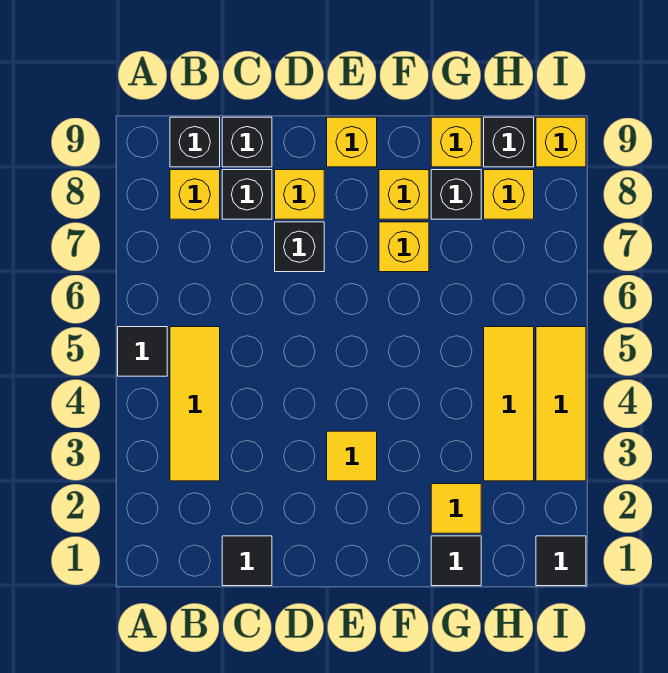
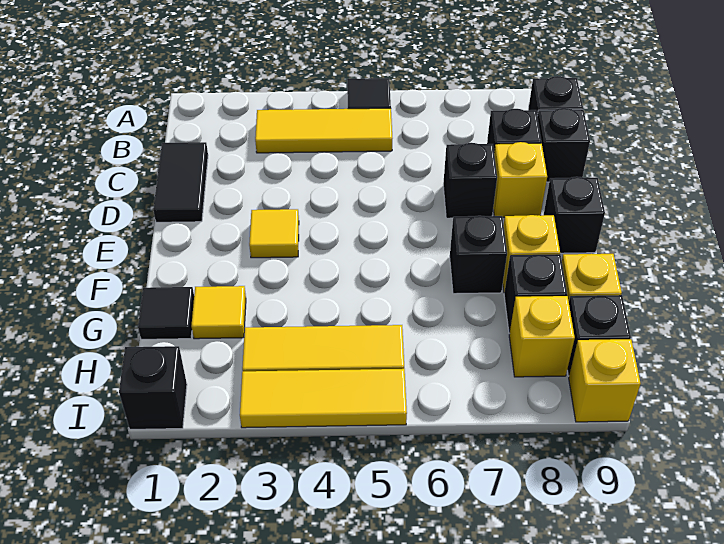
yellow 1x1 brick [170,170,220,219] -> none
black 1x1 tile [222,536,272,586] -> black 1x2 tile [153,142,208,222]
yellow 1x1 brick [327,117,377,167] -> black 1x1 brick [544,177,605,253]
yellow 1x1 brick [379,222,429,272] -> black 1x1 brick [450,216,507,294]
black 1x1 tile [536,536,586,586] -> black 1x1 brick [119,346,187,429]

